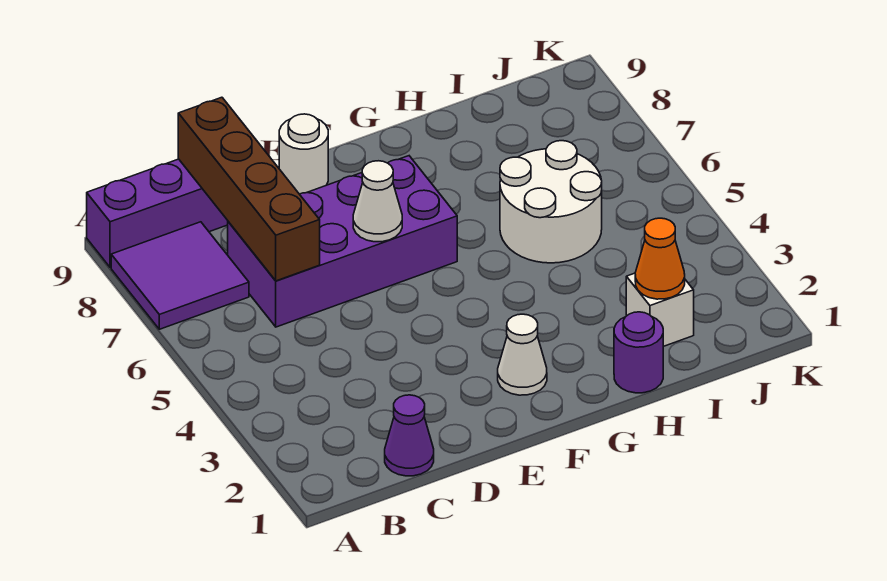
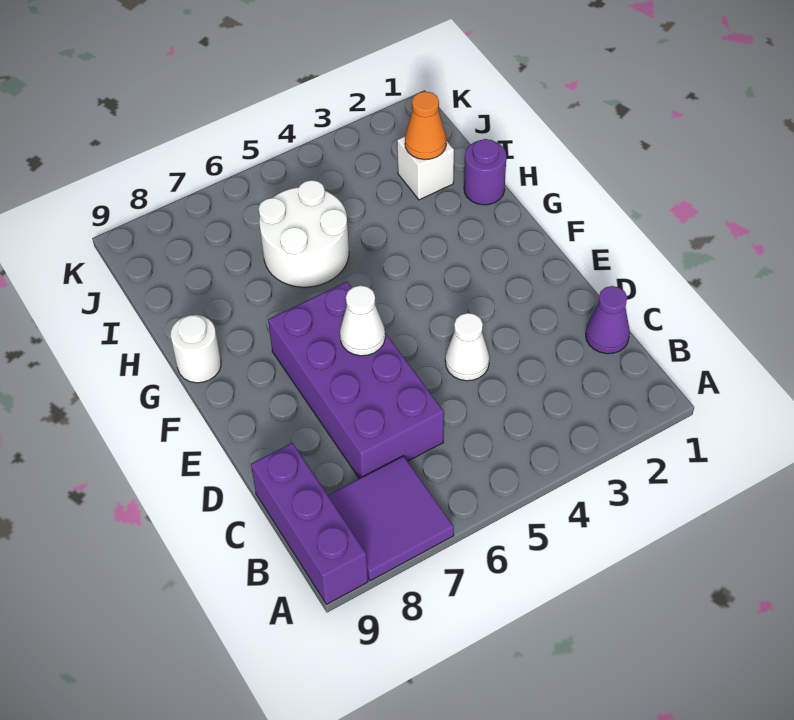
brown 1x4 brick [178,97,320,281] -> none
white 1x1 round brick [279,114,328,194] -> white 1x1 round brick moved to [171,315,221,383]
white 1x1 cone [498,314,547,395] -> white 1x1 cone moved to [445,313,489,381]

